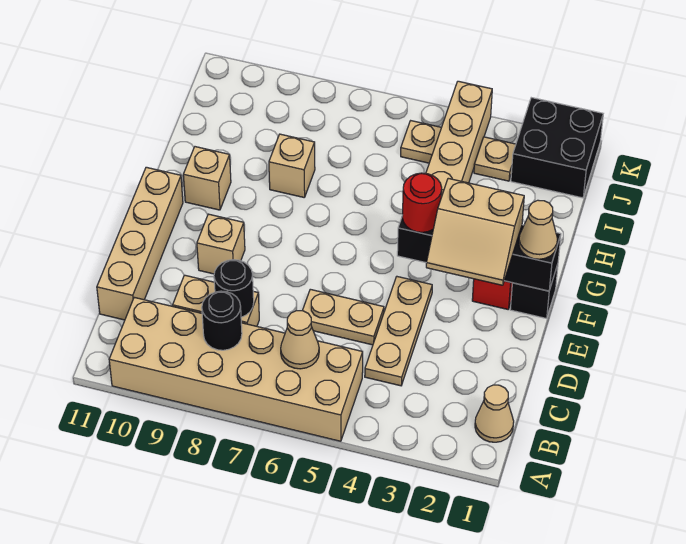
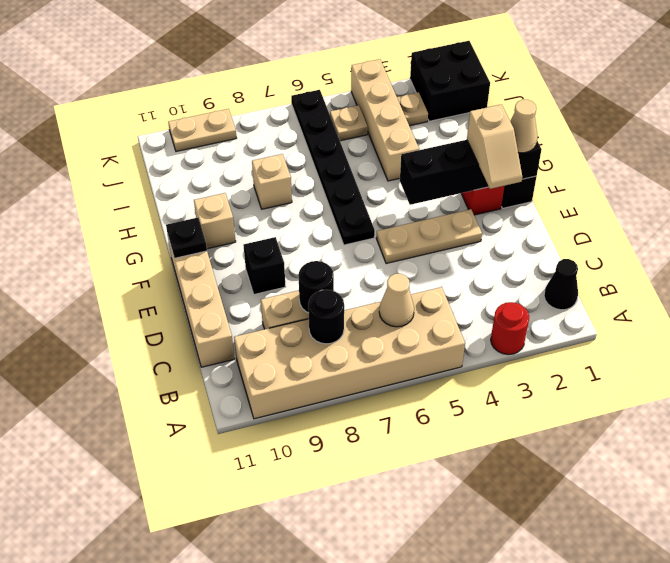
tan 1x1 cone [475,385,514,442] -> black 1x1 cone [544,259,578,310]
tan 1x3 plate [365,277,432,386] -> tan 1x3 plate turned to [376,209,482,264]
tan 1x2 plate [302,289,384,345] -> tan 1x2 plate moved to [168,109,236,151]
tan 2x2 slope [426,178,524,285] -> tan 1x2 slope [467,104,522,189]
tan 1x1 brick [197,214,245,274] -> black 1x1 brick [244,237,286,294]
red 1x1 round brick [402,173,442,232] -> red 1x1 round brick moved to [491,302,529,355]
none -> black 1x6 plate [291,90,375,245]
none -> black 1x1 plate [166,218,207,258]

